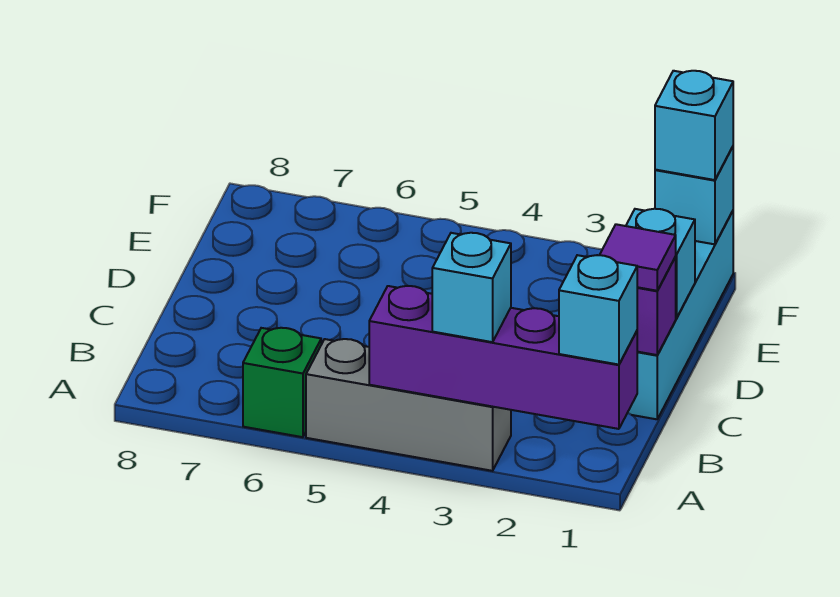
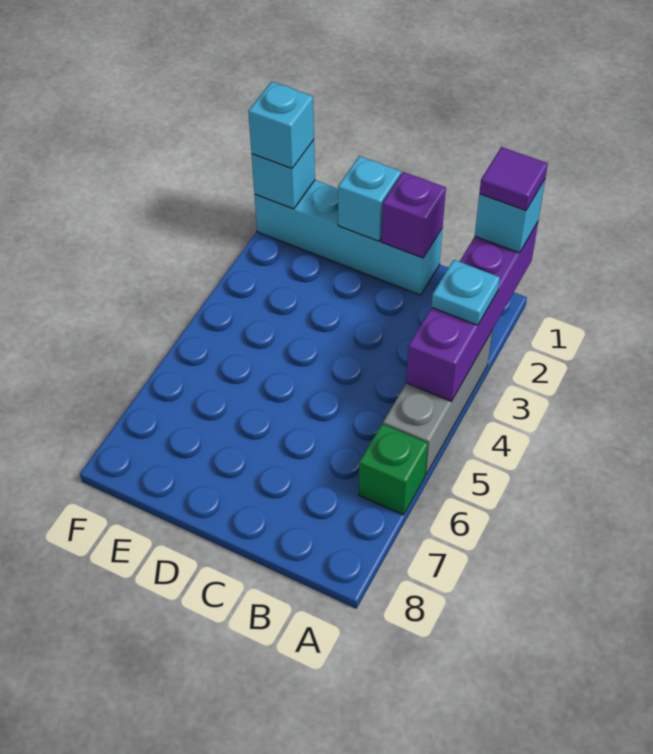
cyan 1x1 brick [432,233,511,342] -> cyan 1x1 plate [431,260,500,325]
purple 1x1 tile [600,224,676,291] -> purple 1x1 tile moved to [479,147,548,210]

